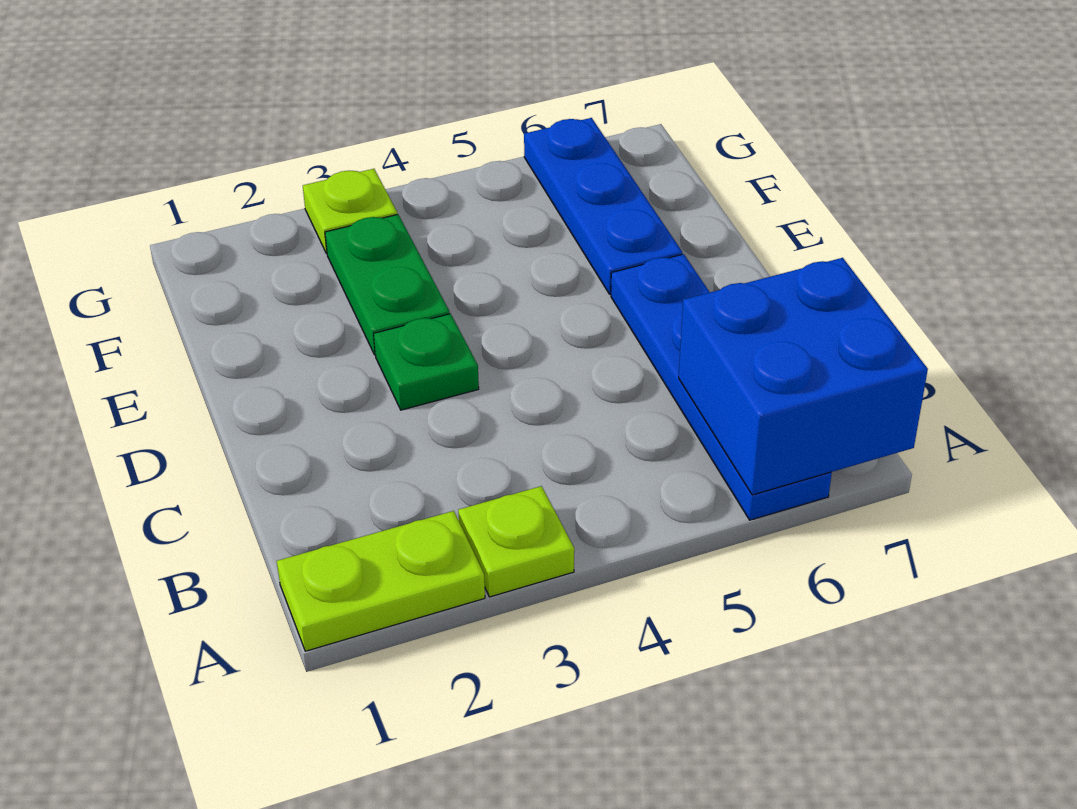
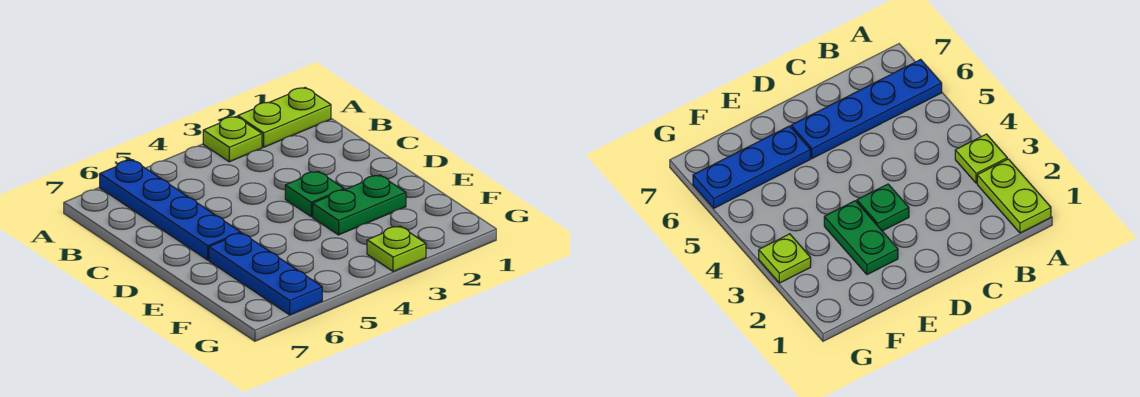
blue 2x2 brick [679,258,928,495] -> none
green 1x2 plate [325,214,450,355] -> green 1x2 plate turned to [313,175,406,235]

